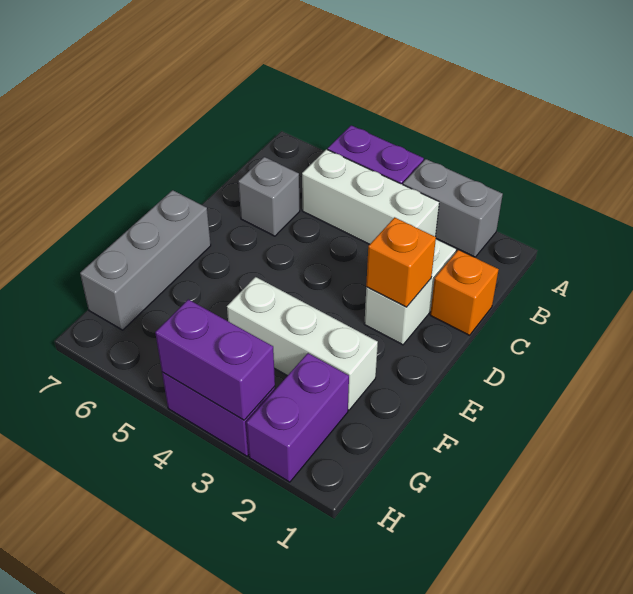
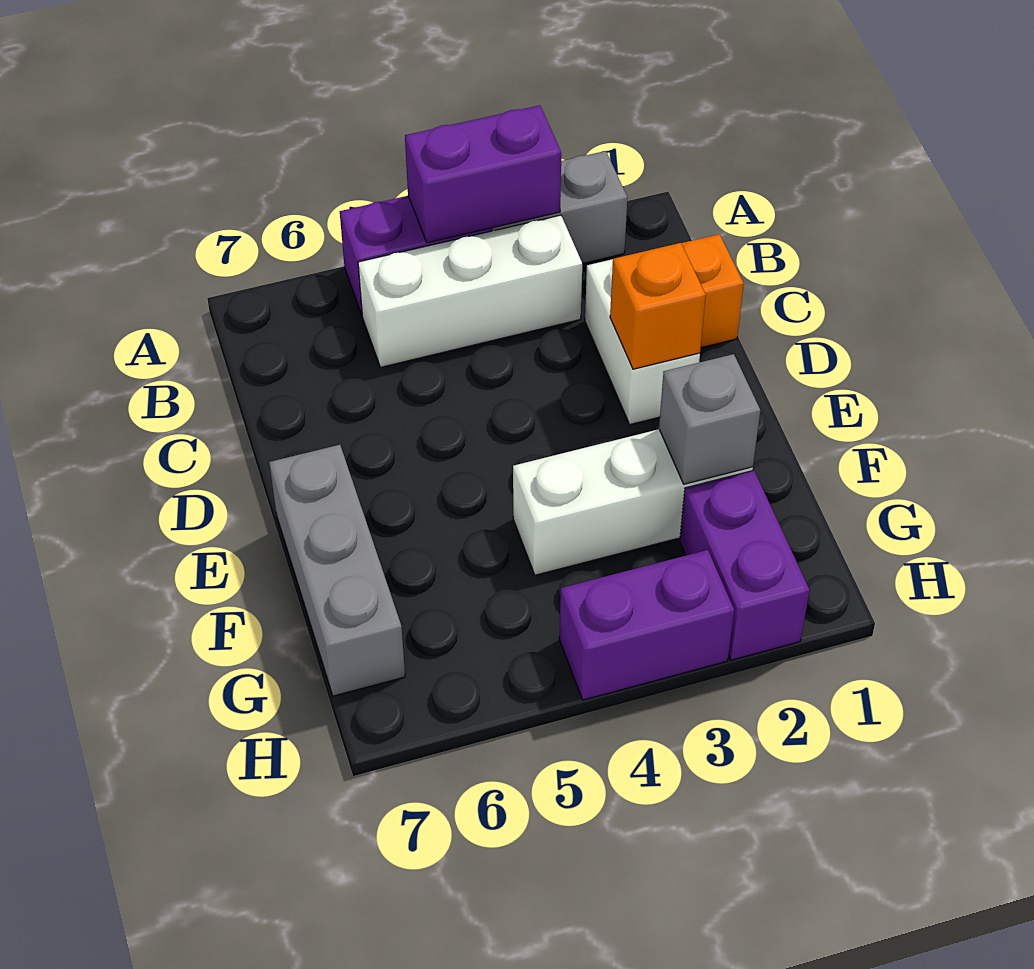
grey 1x1 brick [238,157,300,236] -> grey 1x1 brick moved to [659,354,760,484]
purple 1x2 brick [155,299,275,420] -> purple 1x2 brick moved to [405,105,561,243]

